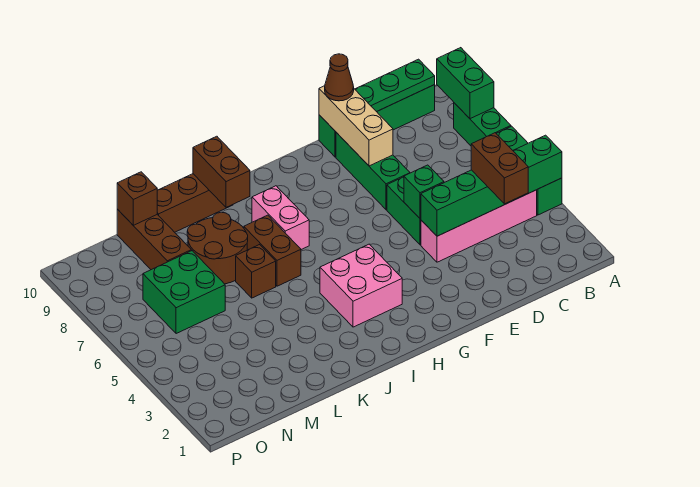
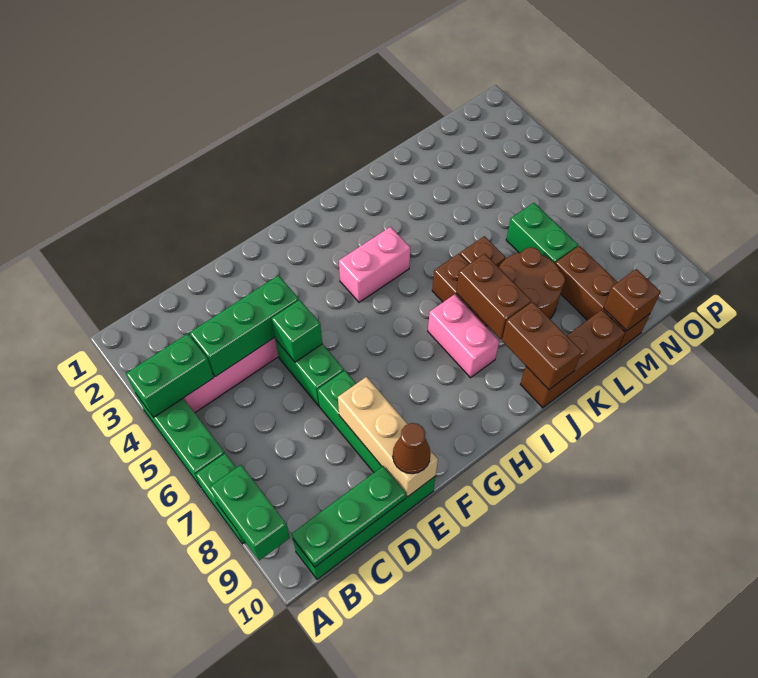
brown 1x2 brick [471,133,528,204] -> brown 1x2 brick moved to [456,254,531,339]
pink 2x2 brick [320,244,402,327] -> pink 1x2 brick [339,227,410,302]
green 2x2 brick [143,251,225,334] -> green 1x2 brick [506,203,578,263]

